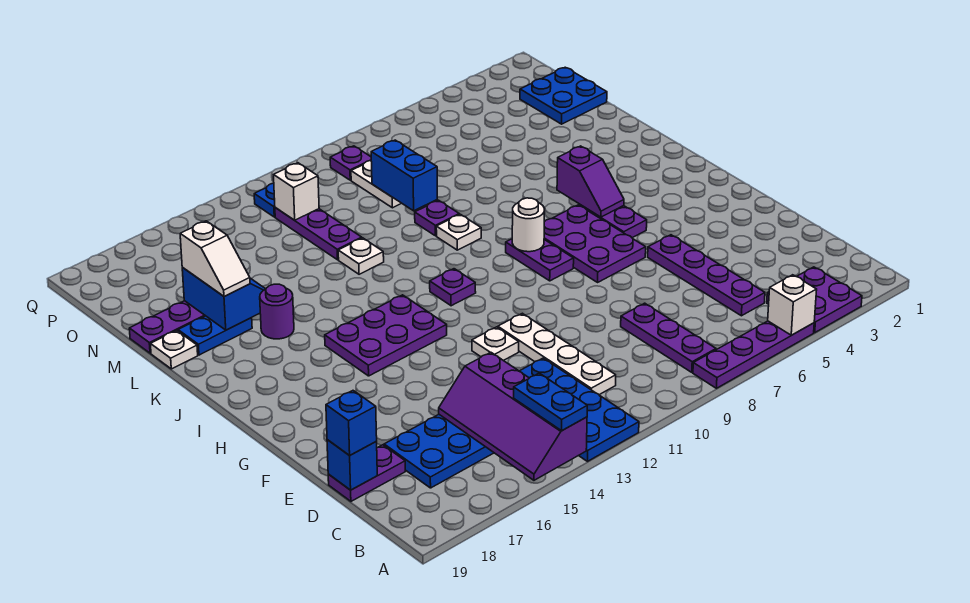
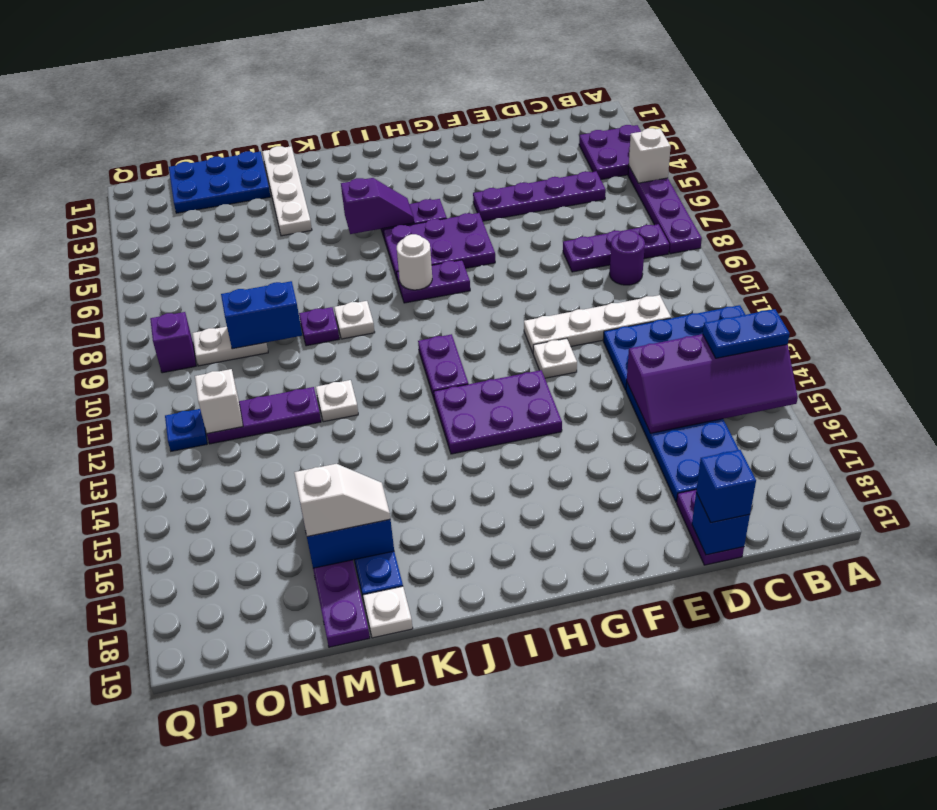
purple 2x3 plate [325,295,447,376] -> purple 2x3 plate turned to [434,370,562,454]
purple 1x1 plate [430,269,476,306] -> purple 1x2 plate [418,334,468,398]
purple 1x1 round brick [260,284,294,339] -> purple 1x1 round brick moved to [610,230,645,285]
none -> white 1x4 plate [262,146,312,236]
blue 2x2 plate [520,67,607,124] -> blue 2x3 plate [169,151,270,213]
purple 1x1 plate [330,146,371,180] -> purple 1x1 brick [150,312,196,373]

